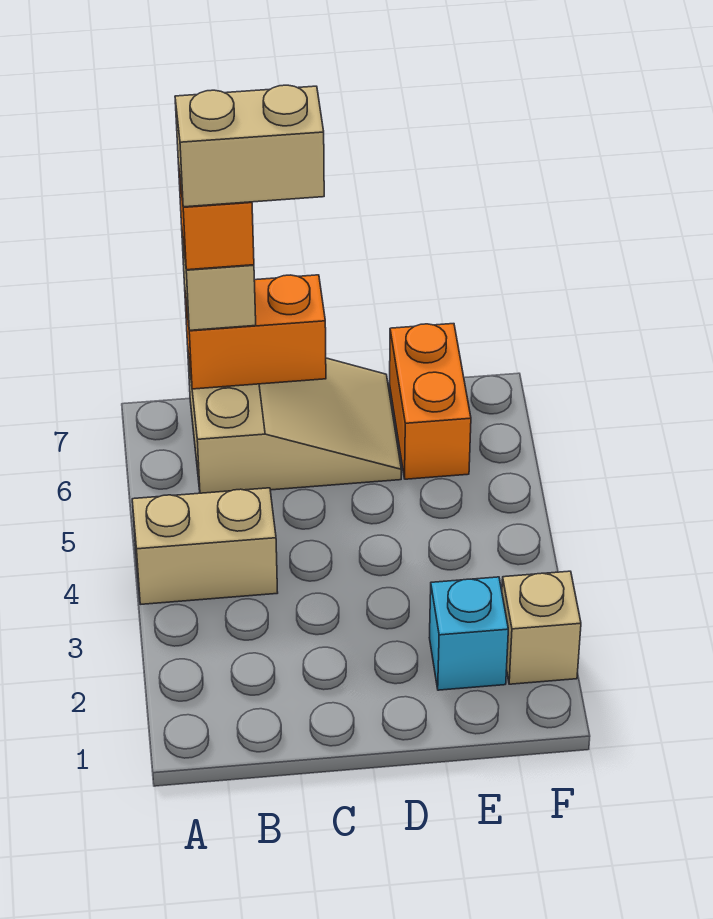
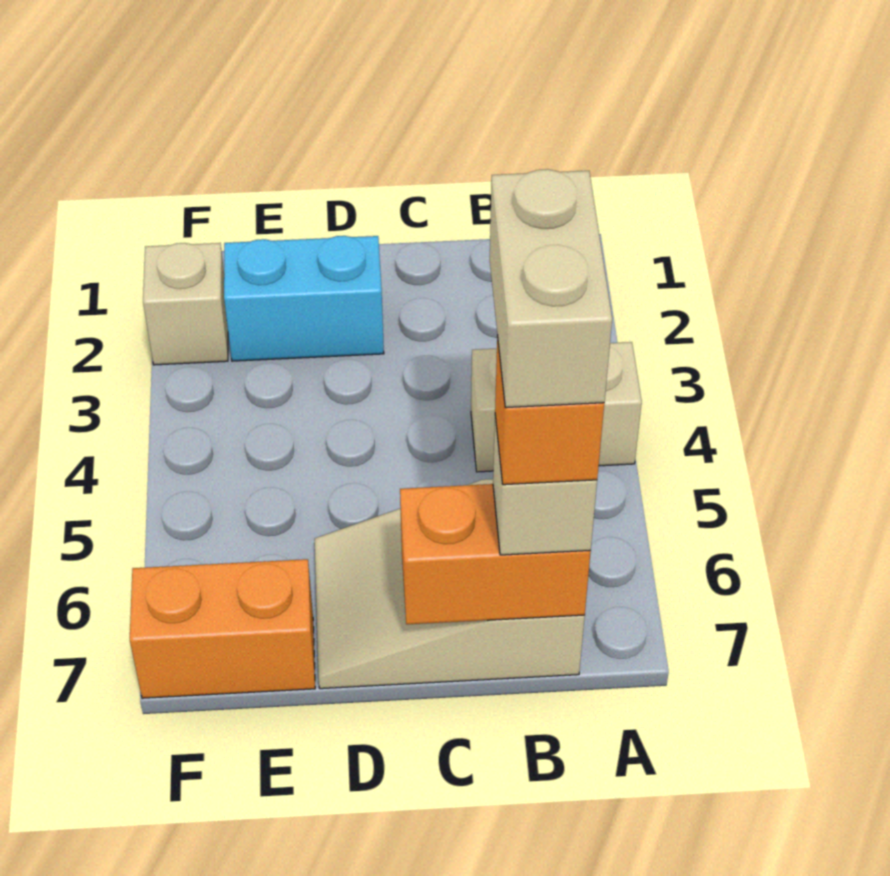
tan 1x2 brick [175,85,324,207] -> tan 1x2 brick turned to [490,169,612,408]
cyan 1x1 brick [429,577,508,690] -> cyan 1x2 brick [224,236,384,361]
orange 1x2 brick [390,324,471,479] -> orange 1x2 brick turned to [130,559,315,698]

